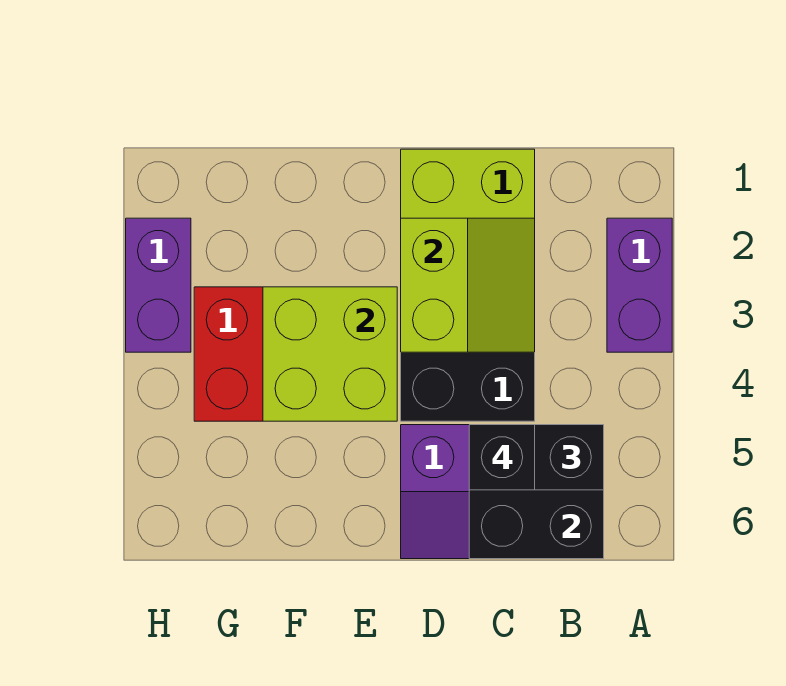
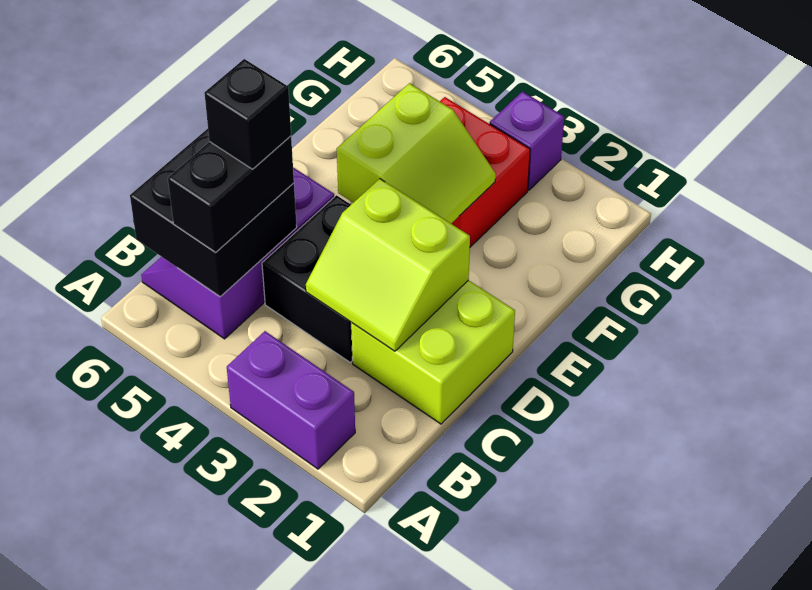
lime 2x2 brick [263,287,397,421] -> lime 2x2 slope [337,83,496,223]
purple 1x2 brick [126,218,191,352] -> purple 1x1 brick [490,92,564,190]

